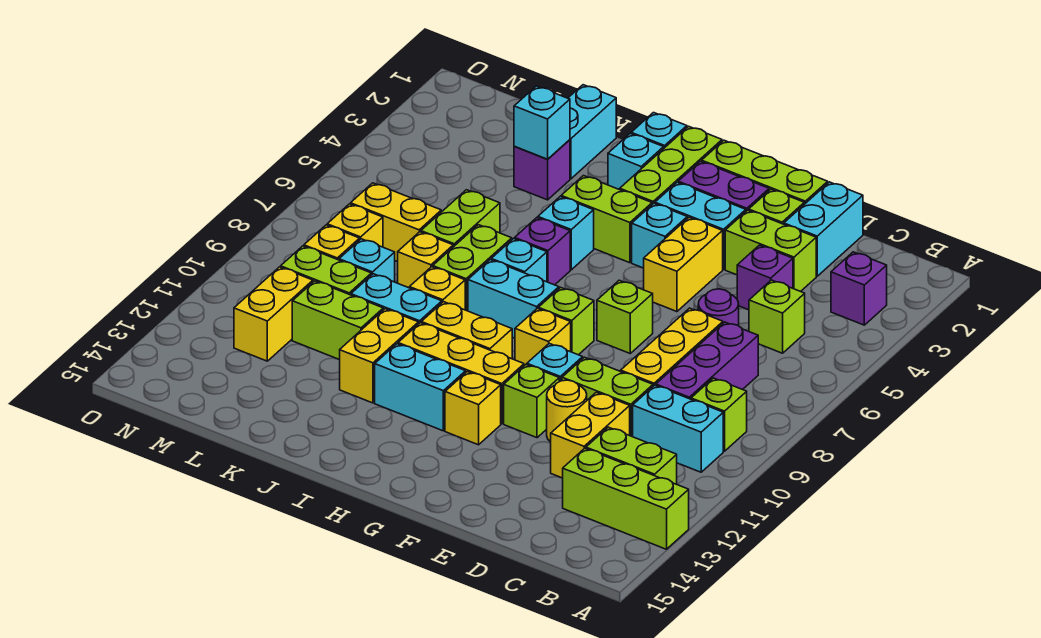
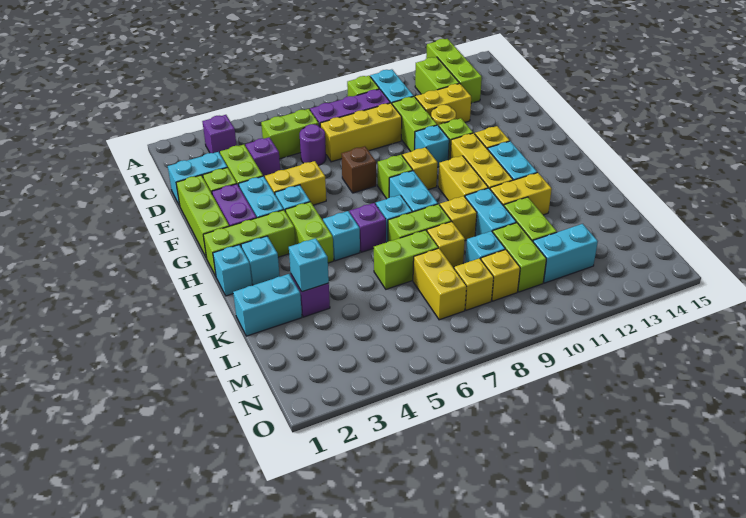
lime 1x1 brick [749,280,805,353] -> lime 1x2 brick [261,109,319,159]
lime 1x1 brick [597,280,653,353] -> brown 1x1 brick [341,146,376,193]
yellow 1x2 brick [234,267,313,361] -> cyan 1x2 brick [533,224,598,283]

